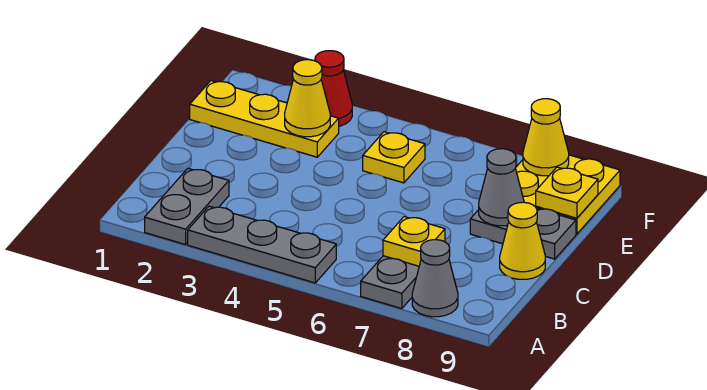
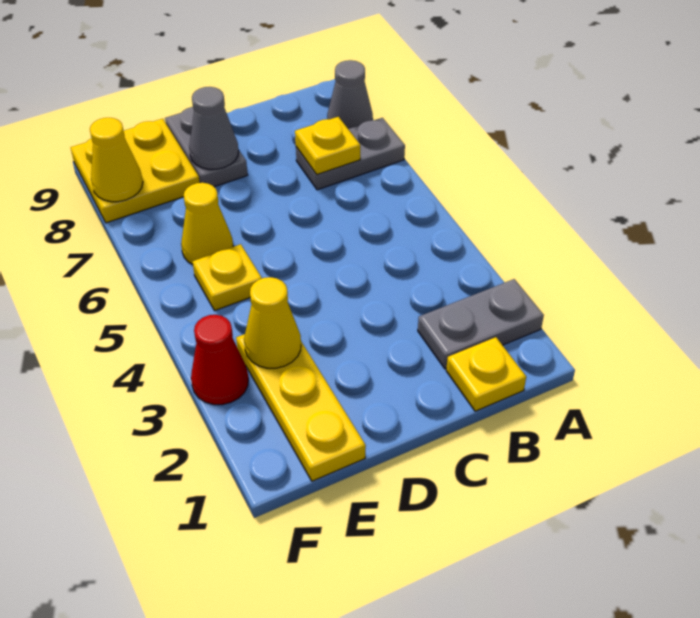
grey 1x3 plate [188,206,336,283] -> none
yellow 1x1 cone [500,202,545,279] -> yellow 1x1 cone moved to [181,183,233,265]
yellow 1x1 plate [536,167,598,218] -> yellow 1x1 plate moved to [446,337,526,411]

